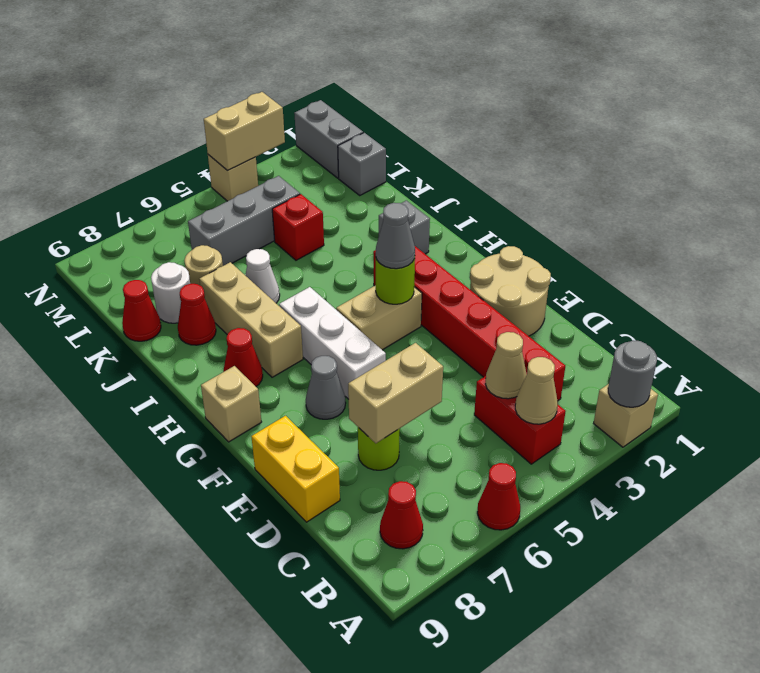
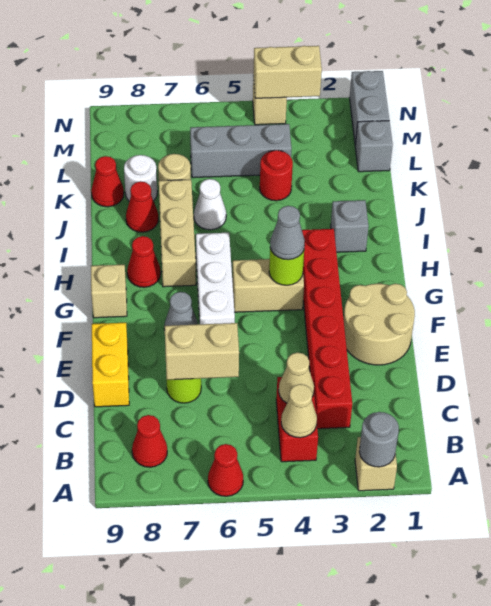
red 1x1 brick [272,194,324,260] -> red 1x1 round brick [260,150,293,201]

